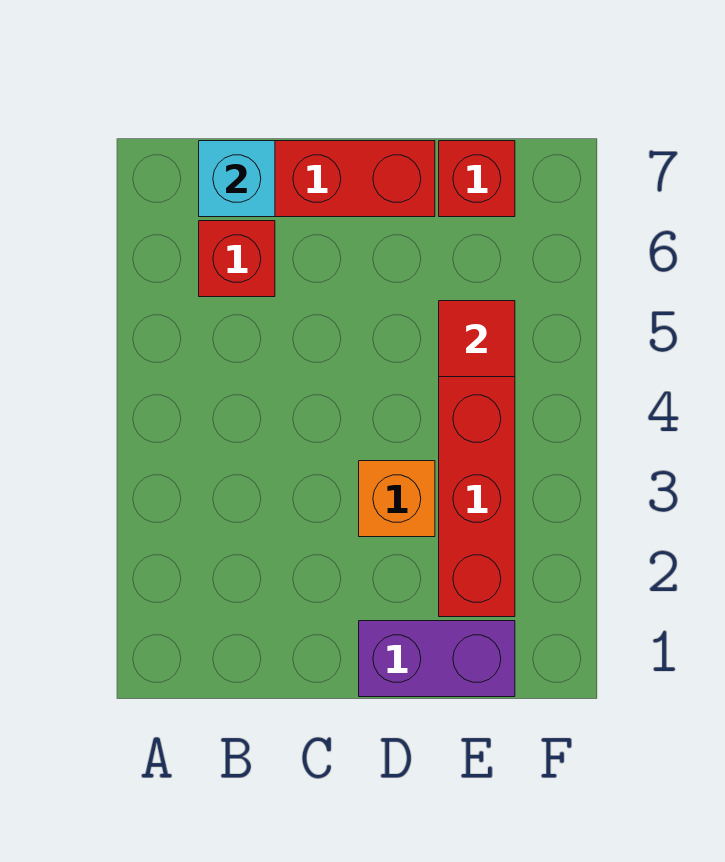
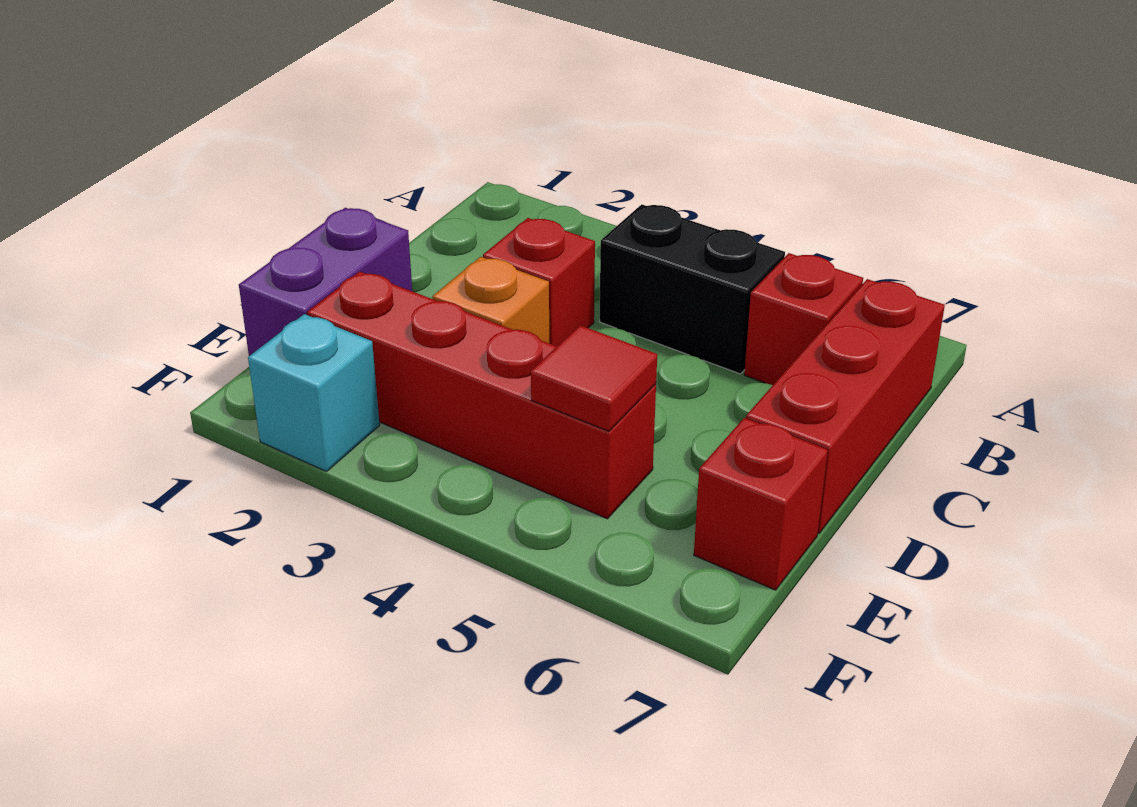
none -> black 1x2 brick [600,204,785,374]
cyan 1x1 brick [199,141,275,217] -> cyan 1x1 brick moved to [248,314,380,471]
none -> red 1x1 brick [483,218,595,346]

